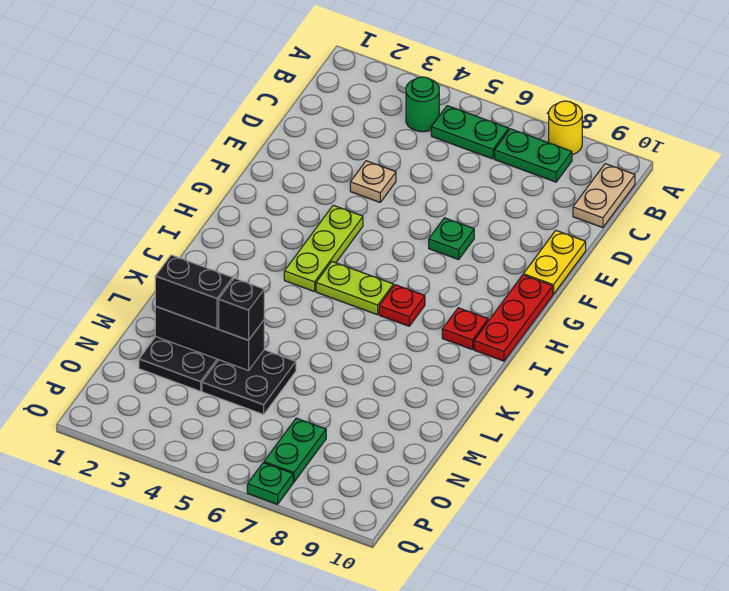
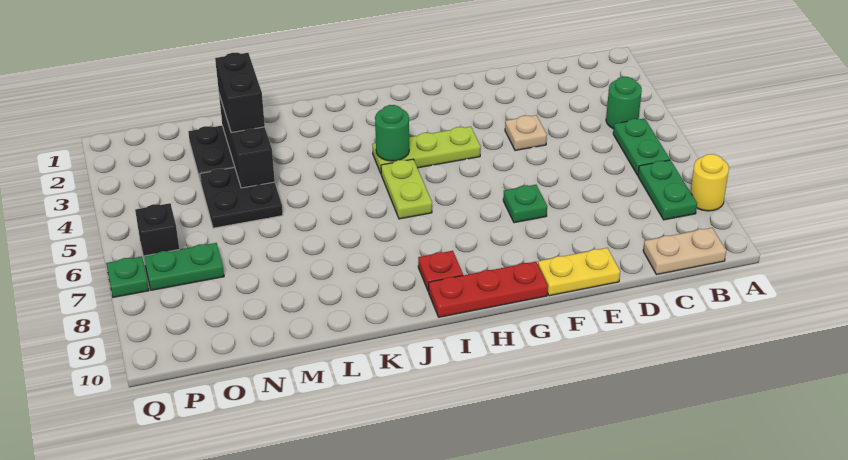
none -> green 1x1 round brick [375,105,409,161]
red 1x1 plate [379,285,425,326] -> none
black 1x1 brick [219,278,264,340] -> black 1x1 brick moved to [135,203,179,261]

